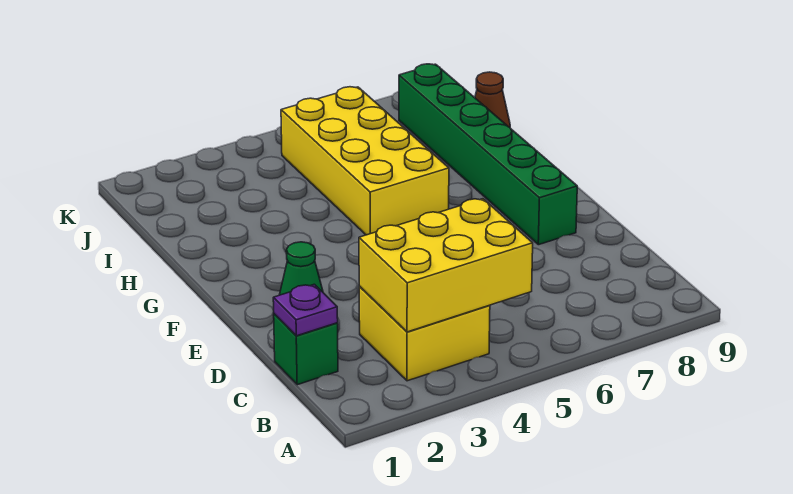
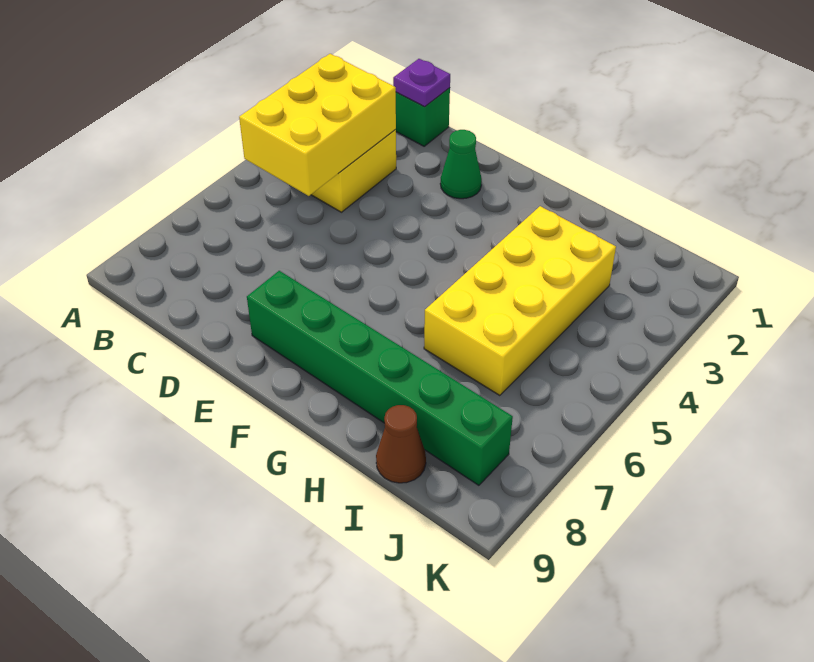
yellow 2x4 brick [281,87,449,235] -> yellow 2x4 brick turned to [424,206,616,396]

